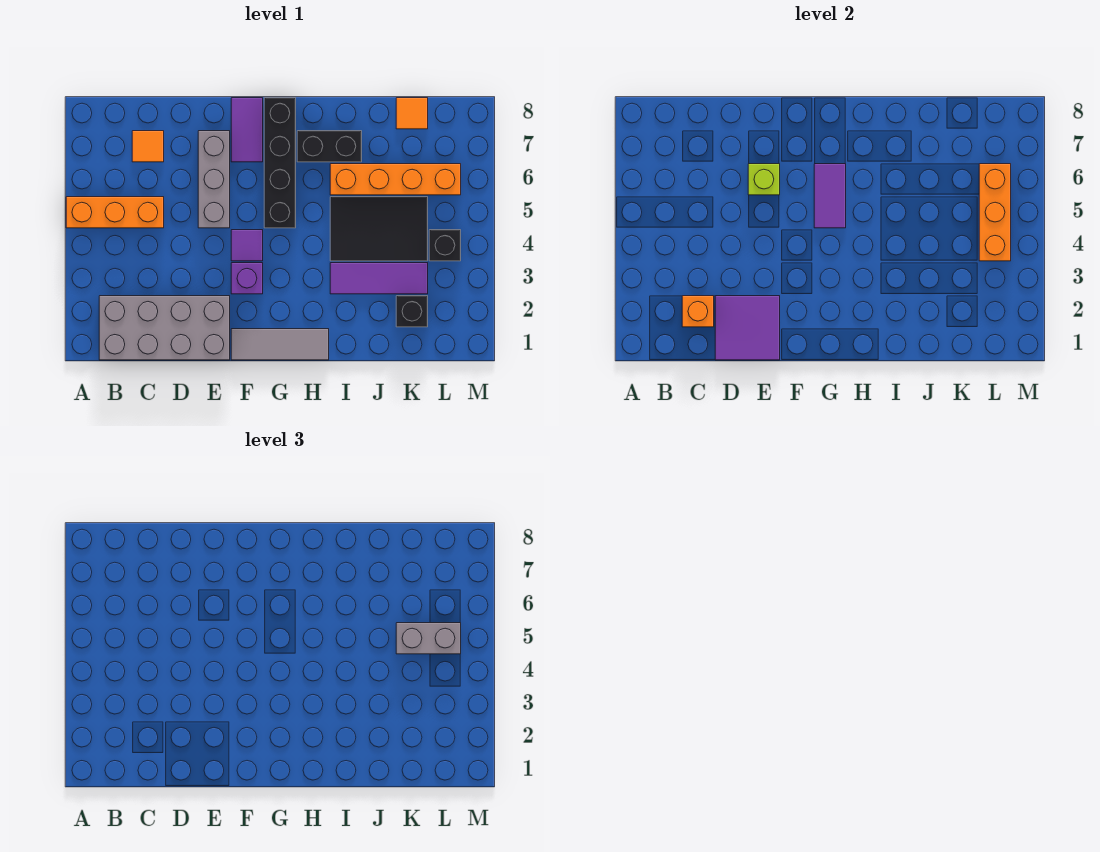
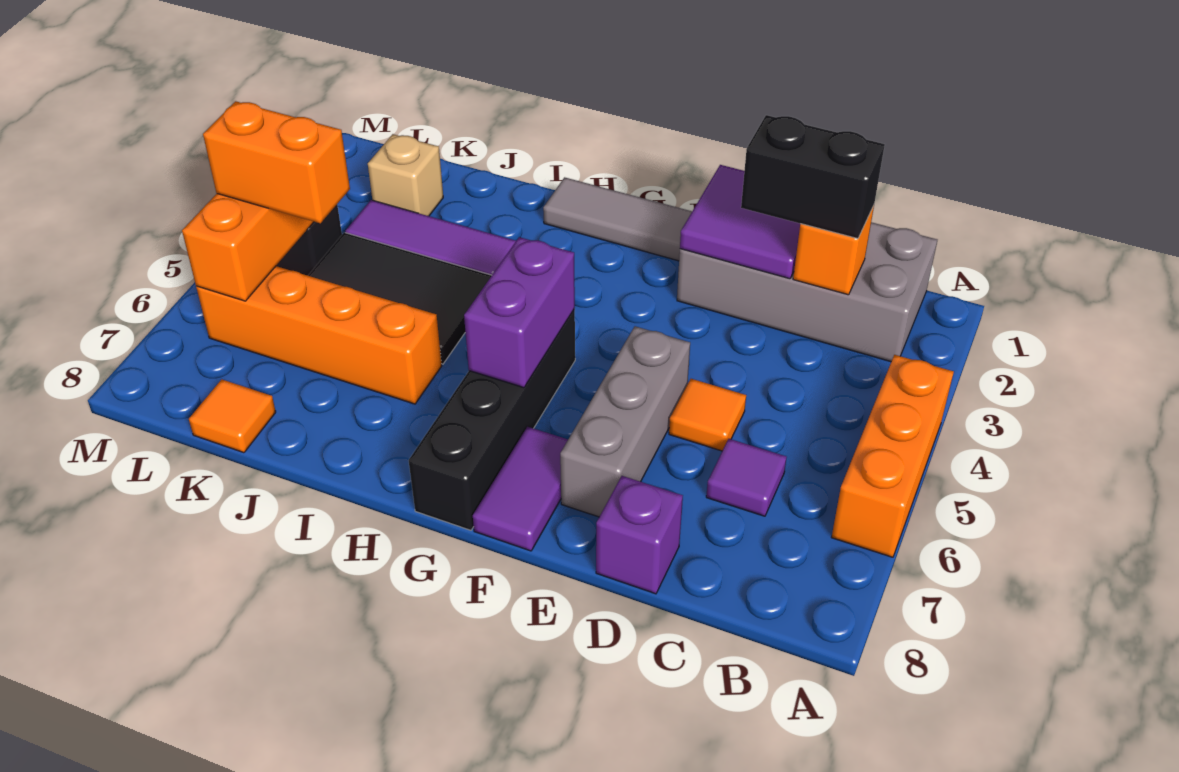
orange 1x3 brick [66,197,164,228] -> orange 1x3 brick turned to [831,355,954,557]
orange 1x1 tile [132,131,164,162] -> orange 1x1 tile moved to [669,379,746,451]
lime 1x1 brick [748,164,780,195] -> none
purple 1x1 brick [231,263,263,294] -> purple 1x1 brick moved to [596,476,683,594]
purple 1x1 tile [231,230,263,261] -> purple 1x1 tile moved to [706,439,787,516]
purple 1x2 tile [814,164,846,228] -> purple 1x2 brick [464,237,575,388]
black 1x2 brick [297,131,362,162] -> black 1x2 brick moved to [741,115,885,239]
black 1x1 brick [396,296,428,327] -> tan 1x1 brick [368,134,443,216]
grey 1x2 brick [396,623,461,654] -> orange 1x2 brick [203,101,350,223]

